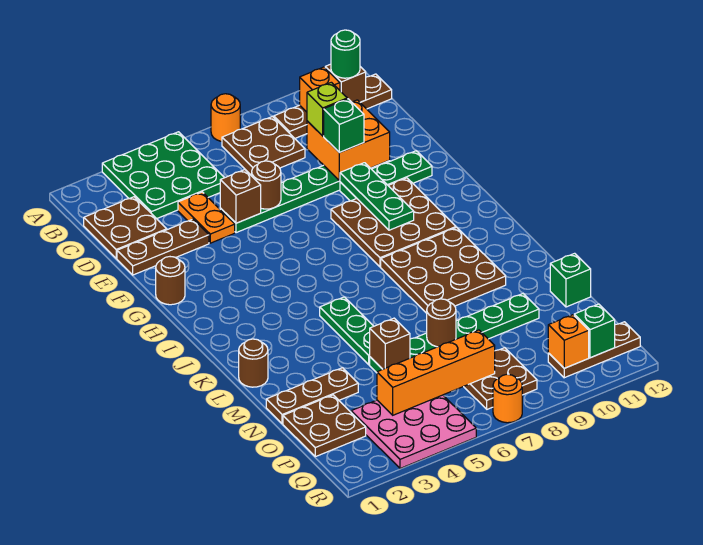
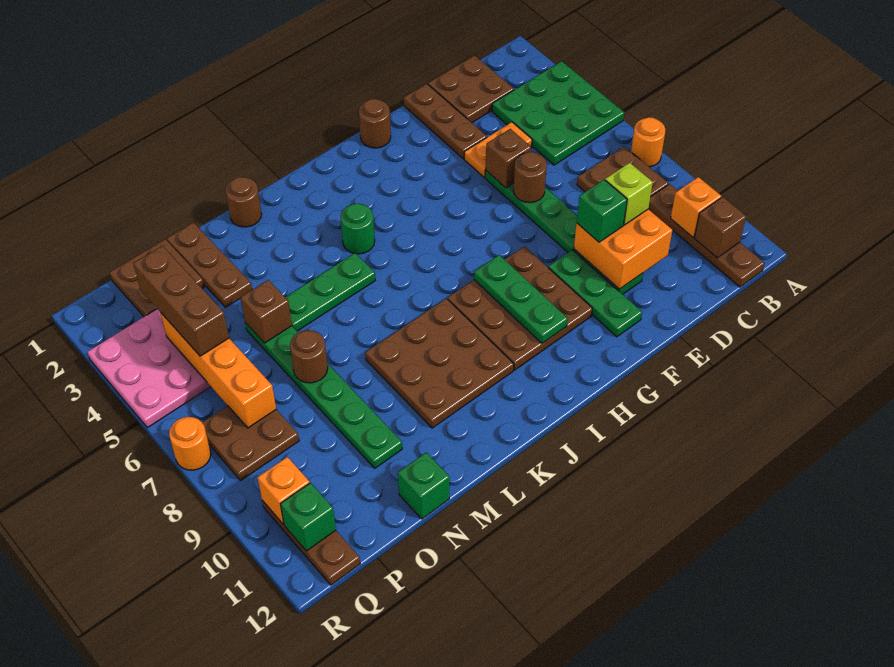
green 1x1 round brick [331,30,360,78] -> green 1x1 round brick moved to [341,204,375,254]
green 1x3 plate [340,163,414,230] -> green 1x3 plate turned to [474,255,568,343]
none -> brown 1x3 brick [133,246,229,356]

